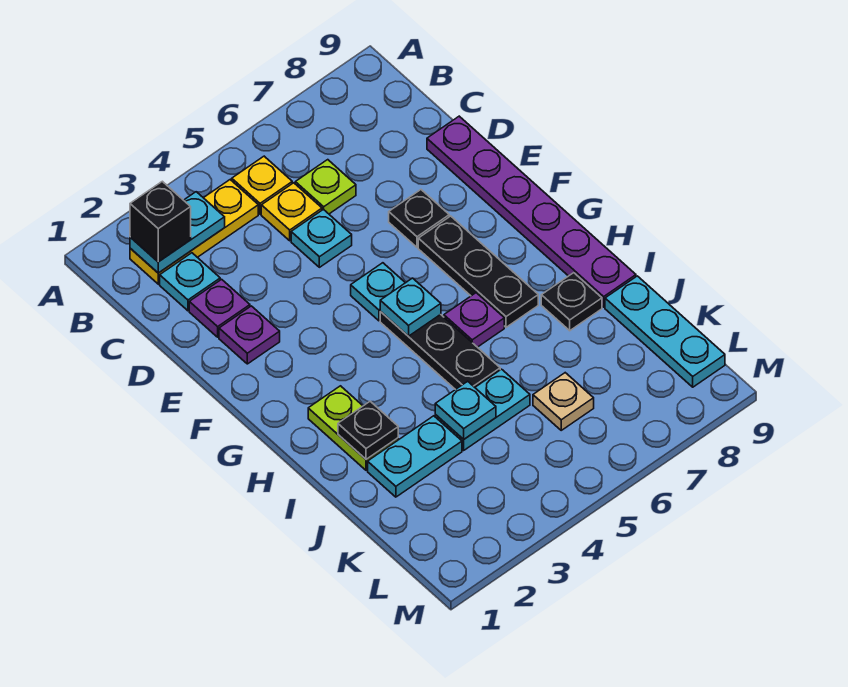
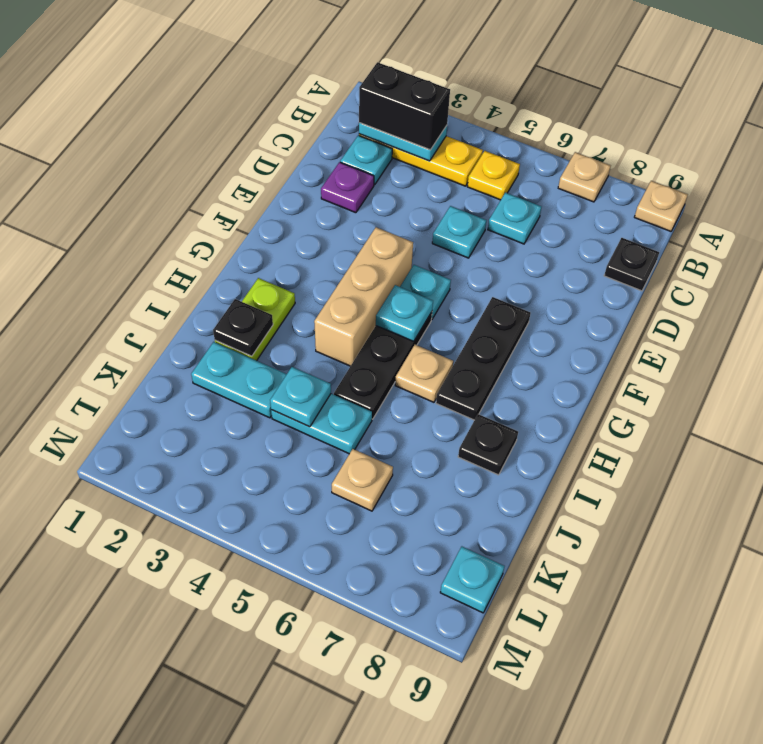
none -> tan 1x1 plate [558,152,611,202]
none -> tan 1x1 plate [635,181,688,231]
black 1x1 brick [130,181,191,262] -> black 1x2 brick [359,62,450,150]
yellow 1x1 plate [261,183,322,241] -> none
lime 1x1 plate [295,160,356,214] -> cyan 1x1 plate [488,193,541,244]
purple 1x6 plate [427,116,636,307] -> none
purple 1x1 plate [219,306,280,364] -> none
black 1x1 plate [389,190,449,247] -> black 1x1 plate moved to [604,238,659,291]
none -> tan 1x3 brick [314,227,413,366]
purple 1x1 plate [444,293,504,347] -> tan 1x1 plate [395,345,453,402]
cyan 1x3 plate [605,276,725,387] -> cyan 1x1 plate [440,547,504,613]

